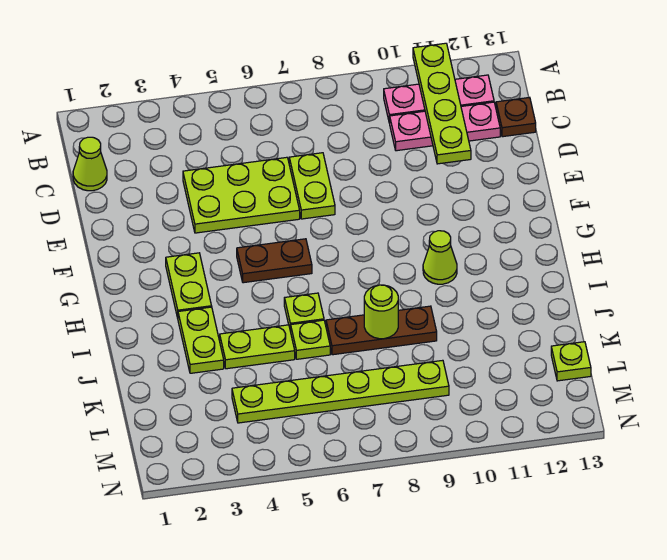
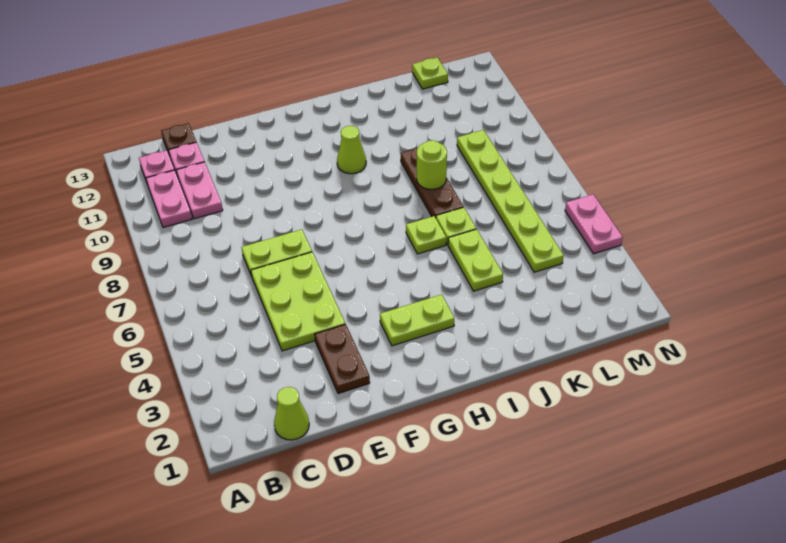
lime 1x4 plate [413,43,471,164] -> none
brown 1x2 plate [237,239,312,283] -> brown 1x2 plate moved to [315,324,370,394]
lime 1x2 plate [178,307,224,373] -> none
none -> pink 1x2 plate [565,194,623,254]

